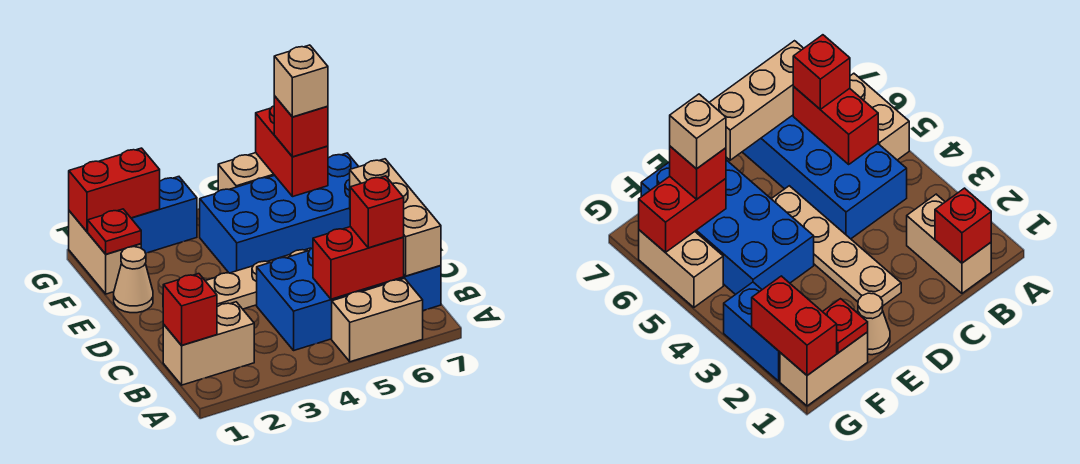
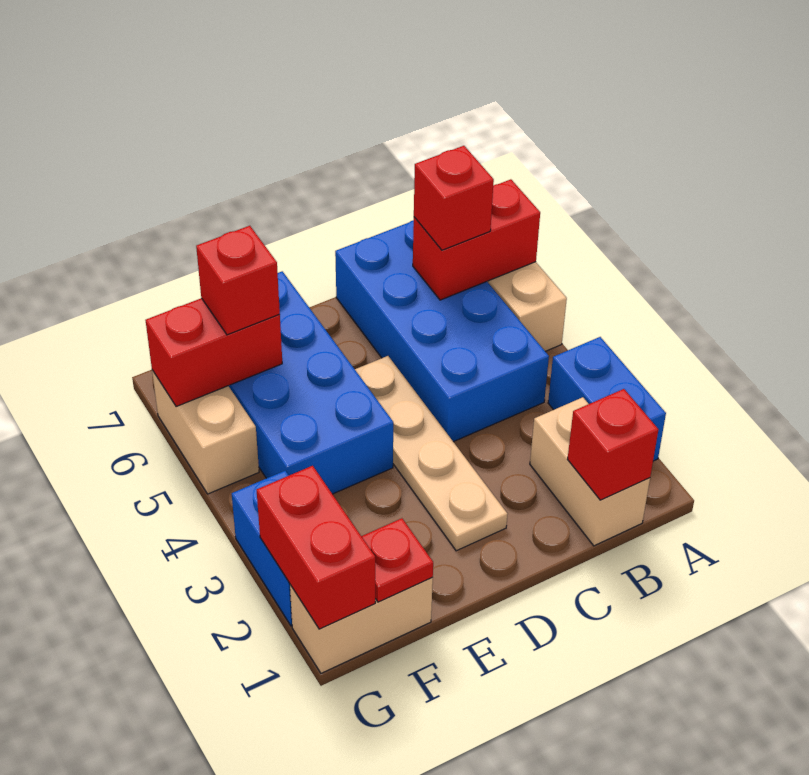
none -> blue 1x2 brick [548,337,666,461]
red 1x2 brick [313,227,404,299] -> red 1x2 brick turned to [413,179,540,300]
tan 1x3 brick [350,159,441,276] -> none
tan 1x1 cone [114,247,153,313] -> none
tan 1x1 brick [274,45,328,117] -> none

